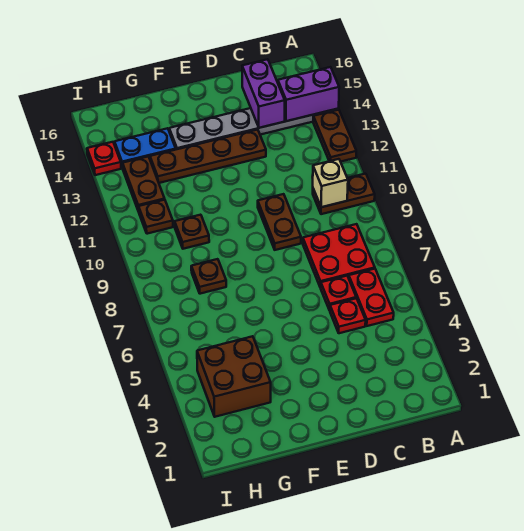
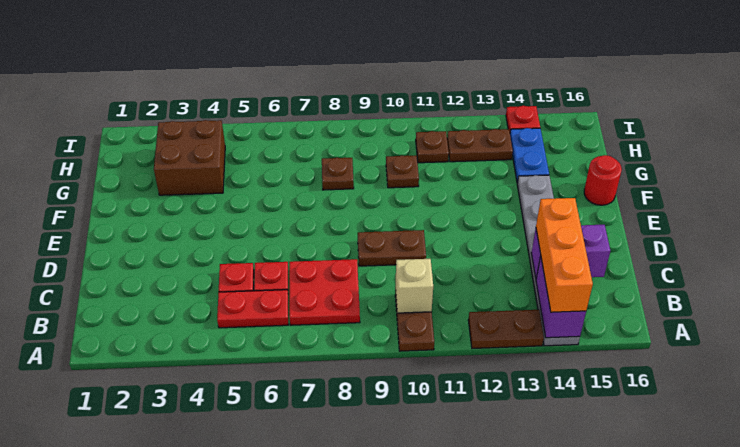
none -> orange 1x3 brick [536,198,593,312]
brown 1x4 plate [150,130,266,183] -> none
none -> red 1x1 round brick [584,155,622,205]

